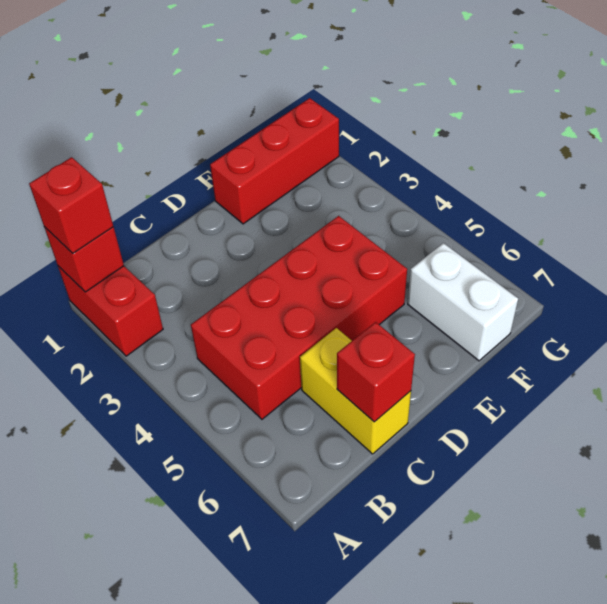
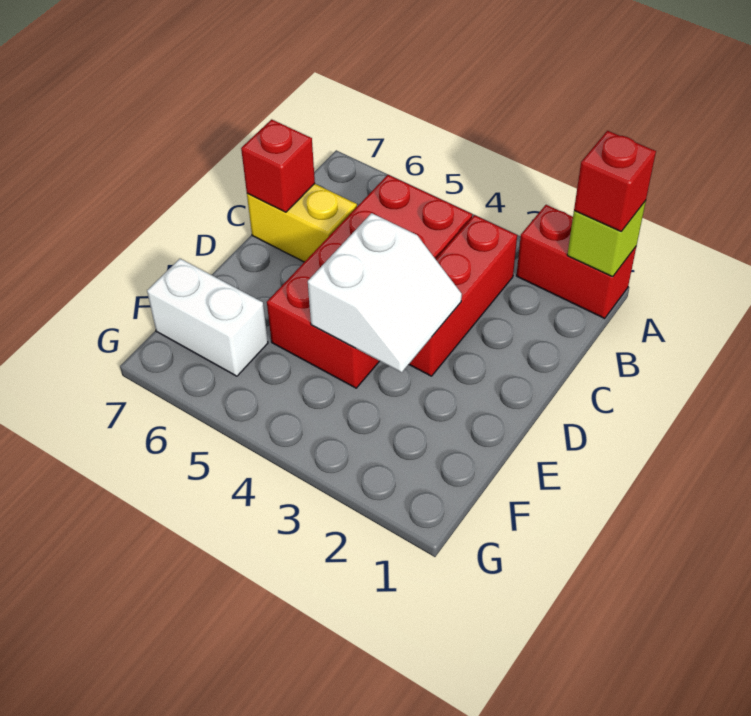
red 1x1 brick [44,227,124,292] -> lime 1x1 brick [567,201,646,277]
none -> white 2x2 slope [308,213,462,373]
red 1x3 brick [210,98,339,224] -> red 1x3 brick moved to [409,215,517,376]

